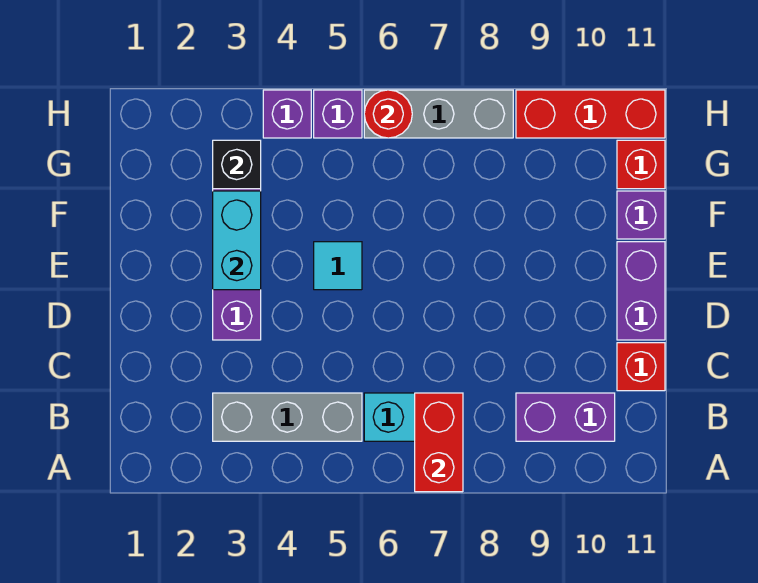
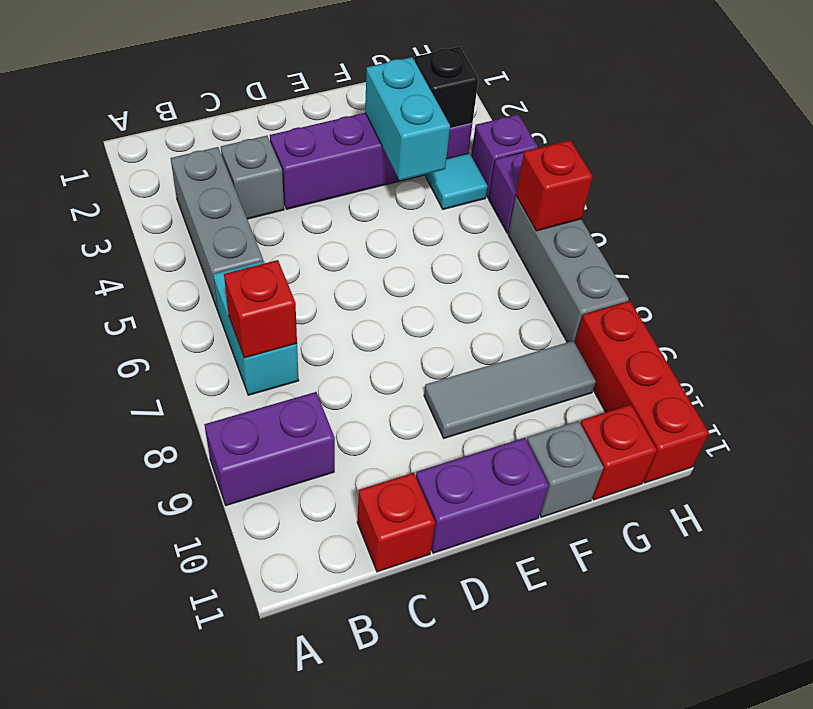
red 1x2 brick [415,393,463,492] -> red 1x1 brick [224,260,297,358]
purple 1x2 brick [516,393,615,441] -> purple 1x2 brick turned to [204,392,335,506]
none -> grey 1x1 brick [221,136,284,219]
cyan 1x2 brick [213,191,261,290] -> cyan 1x2 brick turned to [365,57,450,181]
cyan 1x1 tile [314,242,362,290] -> cyan 1x1 tile moved to [426,153,488,210]
none -> grey 1x3 tile [424,341,596,438]
purple 1x1 brick [617,191,665,239] -> grey 1x1 brick [527,421,604,517]
red 1x1 round brick [364,90,412,138] -> red 1x1 brick [516,140,593,231]

